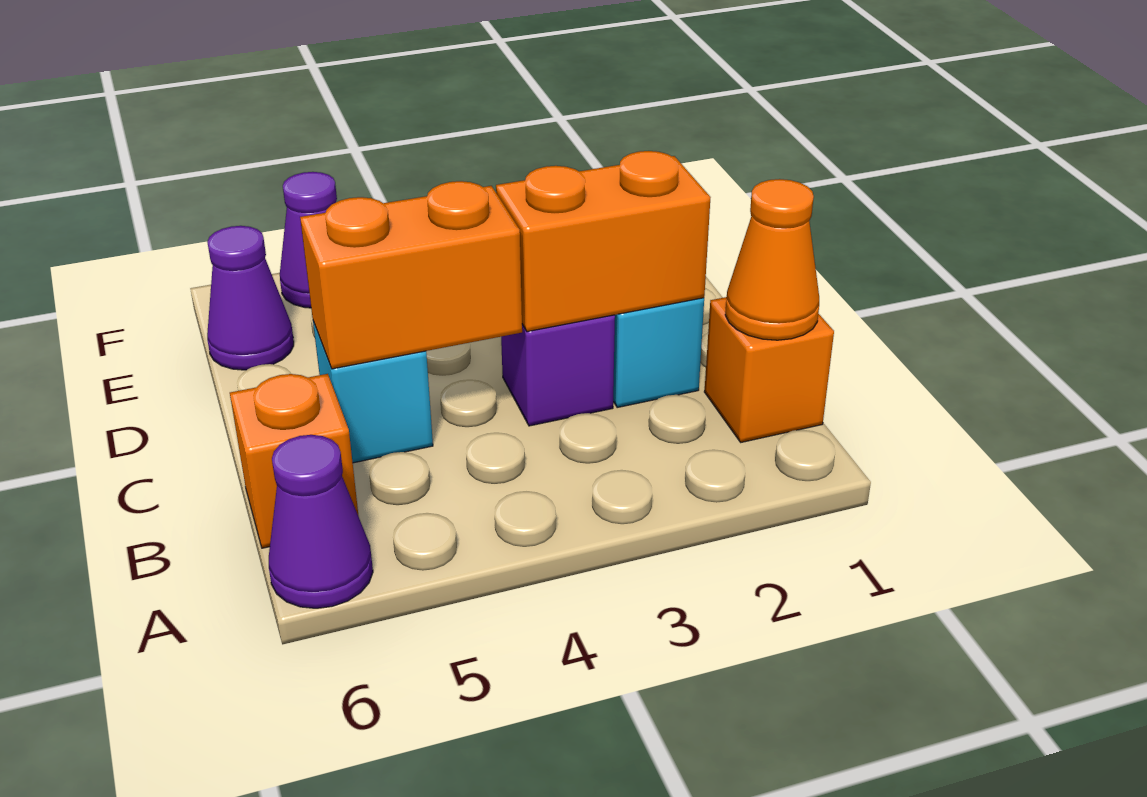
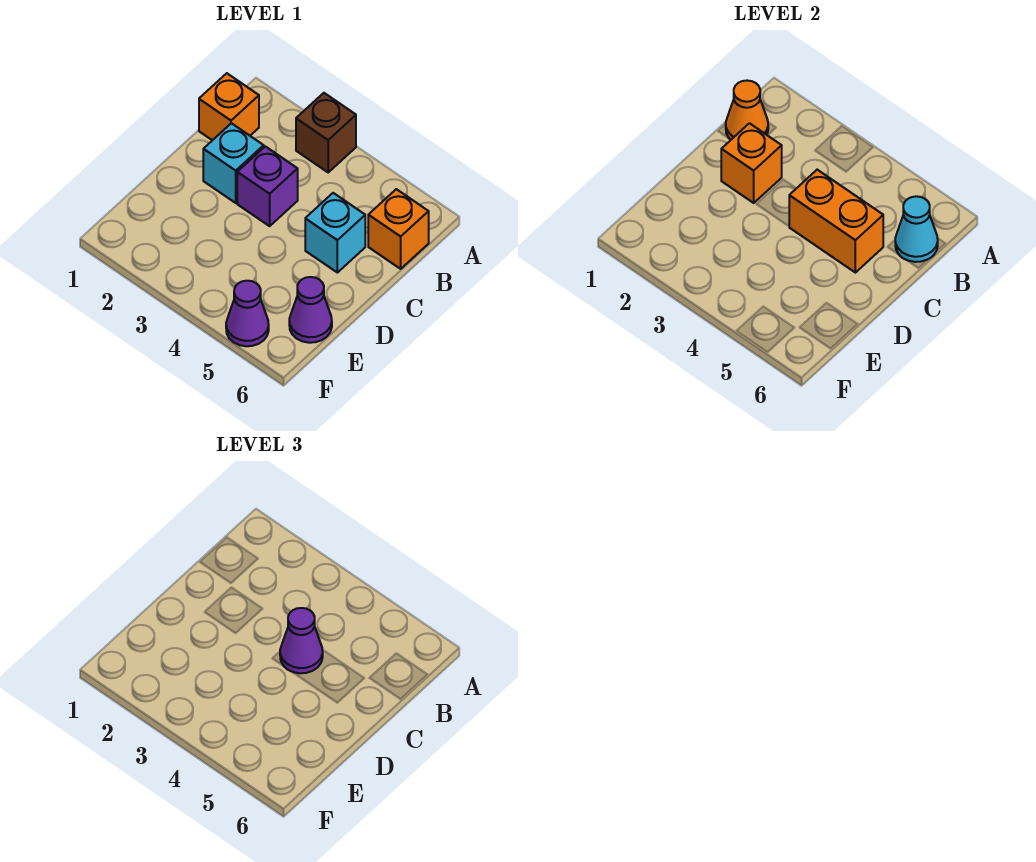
none -> brown 1x1 brick [296,93,356,172]
purple 1x1 cone [269,435,373,608] -> purple 1x1 cone moved to [280,608,323,673]
none -> cyan 1x1 cone [895,196,938,262]
orange 1x2 brick [496,151,711,332] -> orange 1x1 brick [721,123,782,203]

